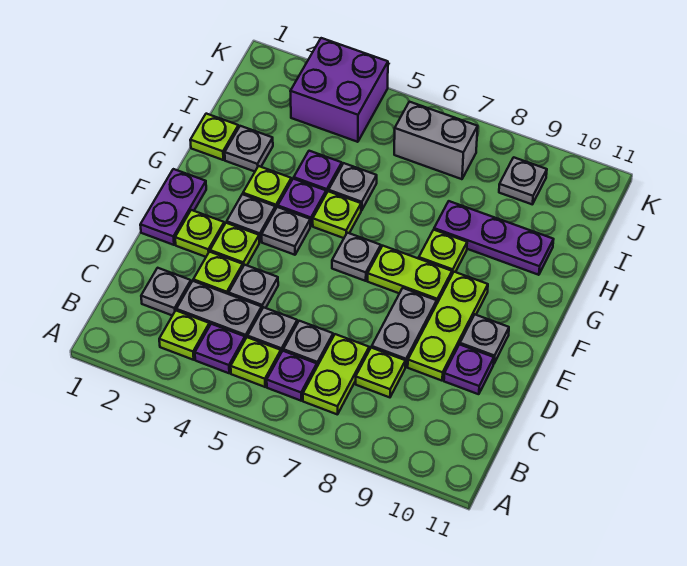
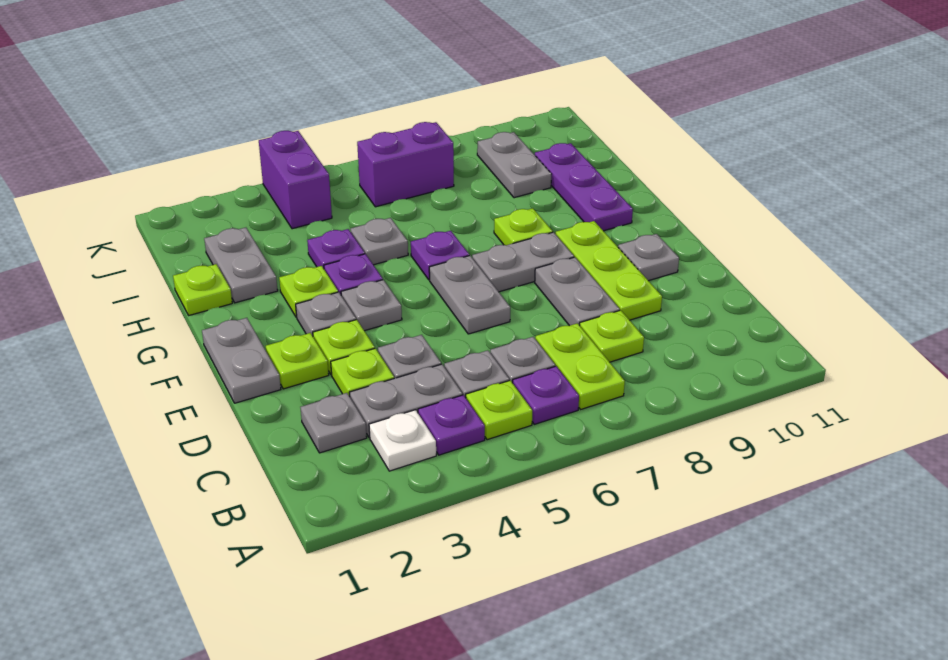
lime 1x1 plate [159,311,209,360] -> white 1x1 plate [369,410,436,471]
purple 1x1 plate [444,344,494,394] -> purple 1x1 plate moved to [411,231,469,280]
purple 1x2 plate [140,169,206,245] -> grey 1x2 plate [202,318,281,403]
grey 1x1 plate [332,233,381,281] -> grey 1x2 plate [429,256,510,334]
lime 1x2 plate [367,246,452,303] -> grey 1x2 plate [472,232,574,292]
lime 1x1 plate [313,191,361,238] -> none
grey 1x1 plate [225,126,273,172] -> grey 1x2 plate [204,228,278,303]
purple 1x3 plate [434,201,554,275] -> purple 1x3 plate turned to [535,143,633,231]
purple 2x2 brick [290,38,388,142] -> purple 1x2 brick [259,131,332,229]
grey 1x2 brick [394,102,478,179] -> purple 1x2 brick [357,122,454,207]
grey 1x1 plate [499,157,547,204] -> grey 1x2 plate [477,132,551,198]

